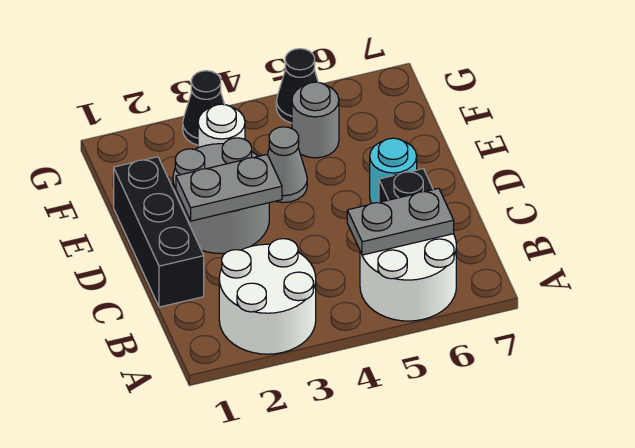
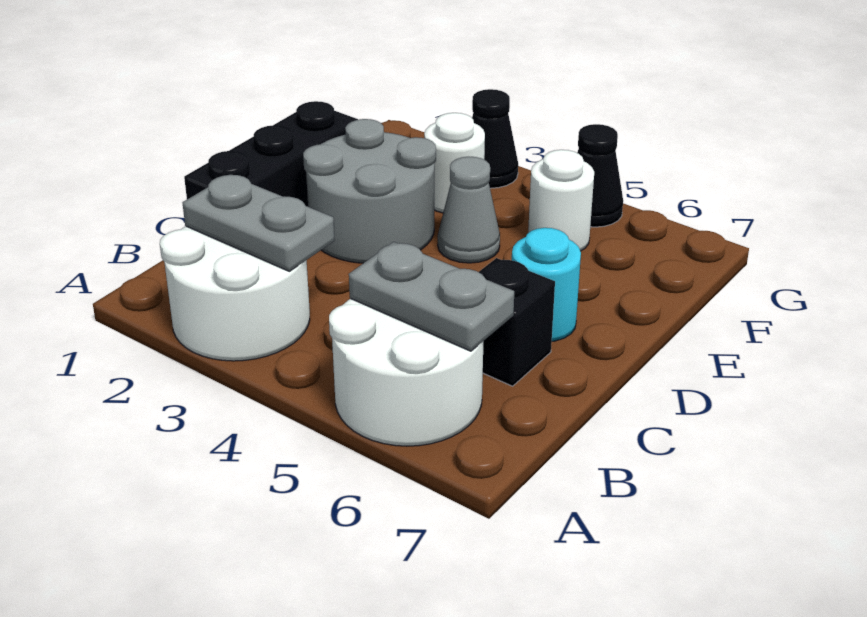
grey 1x2 plate [176,155,282,221] -> grey 1x2 plate moved to [182,175,335,271]
grey 1x1 round brick [292,82,339,158] -> white 1x1 round brick [528,150,594,251]

